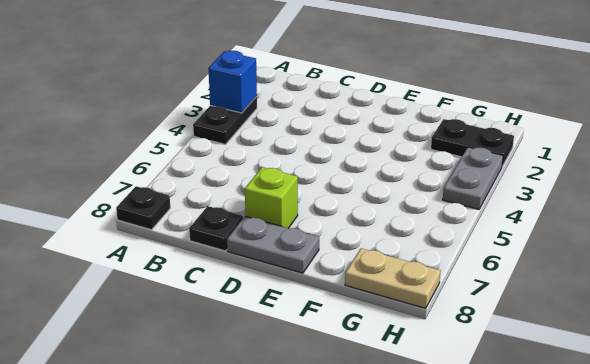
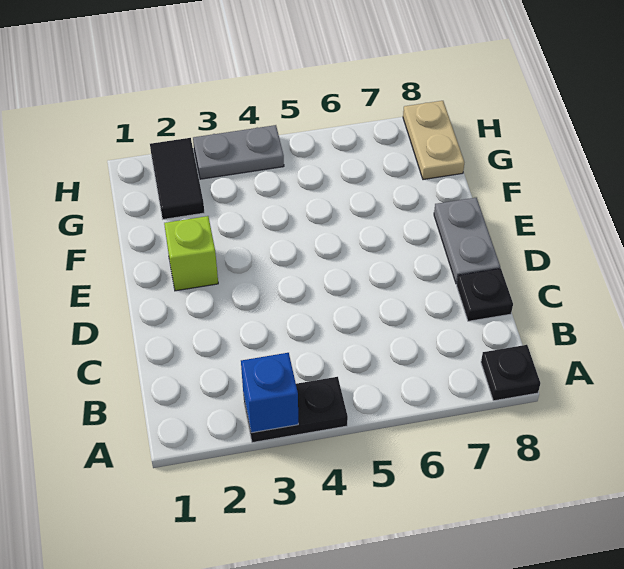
lime 1x1 brick [245,167,298,228] -> lime 1x1 brick moved to [164,216,218,291]
black 1x2 plate [431,119,514,166] -> black 1x2 tile [150,138,204,219]

